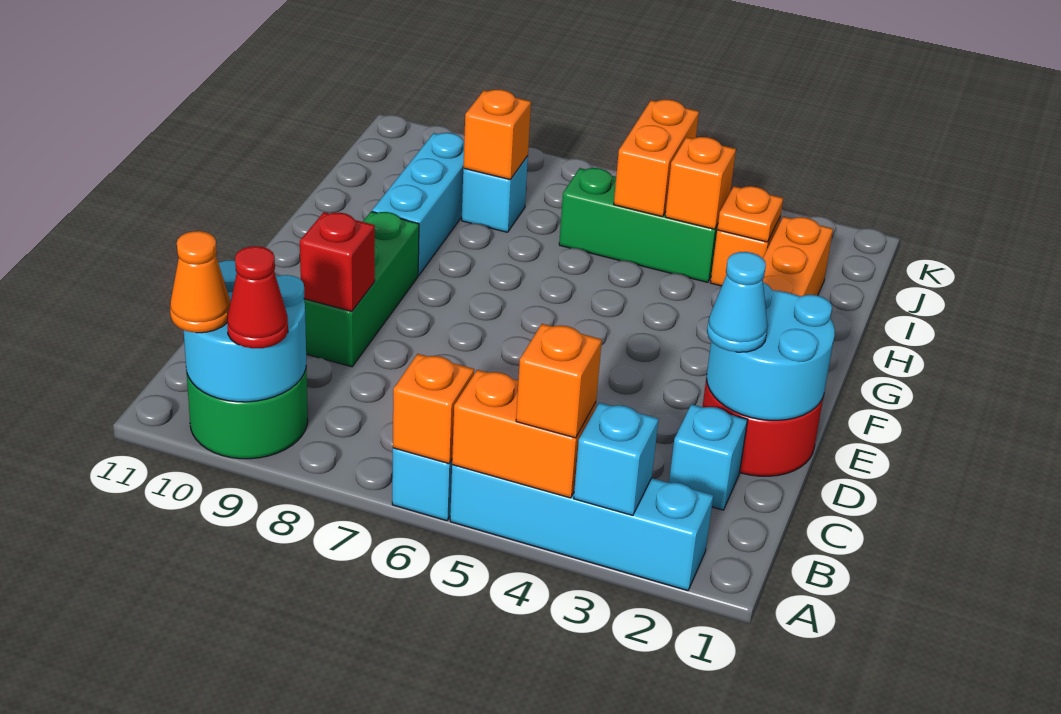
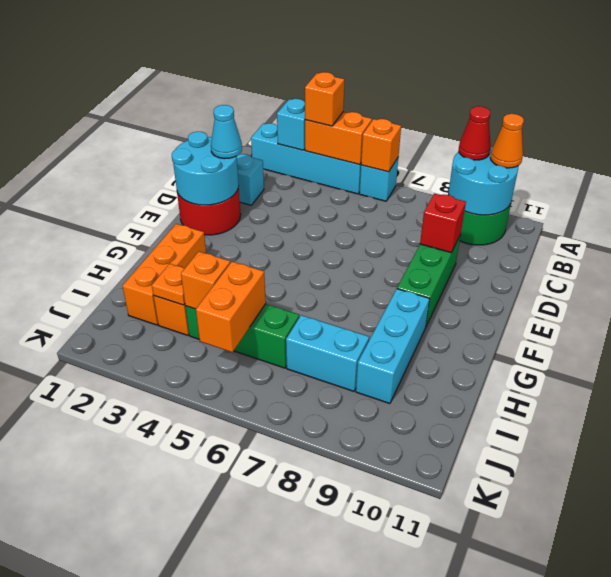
cyan 1x1 brick [462,156,528,232] -> cyan 1x2 brick [286,315,369,391]
orange 1x1 brick [463,90,531,179] -> none

